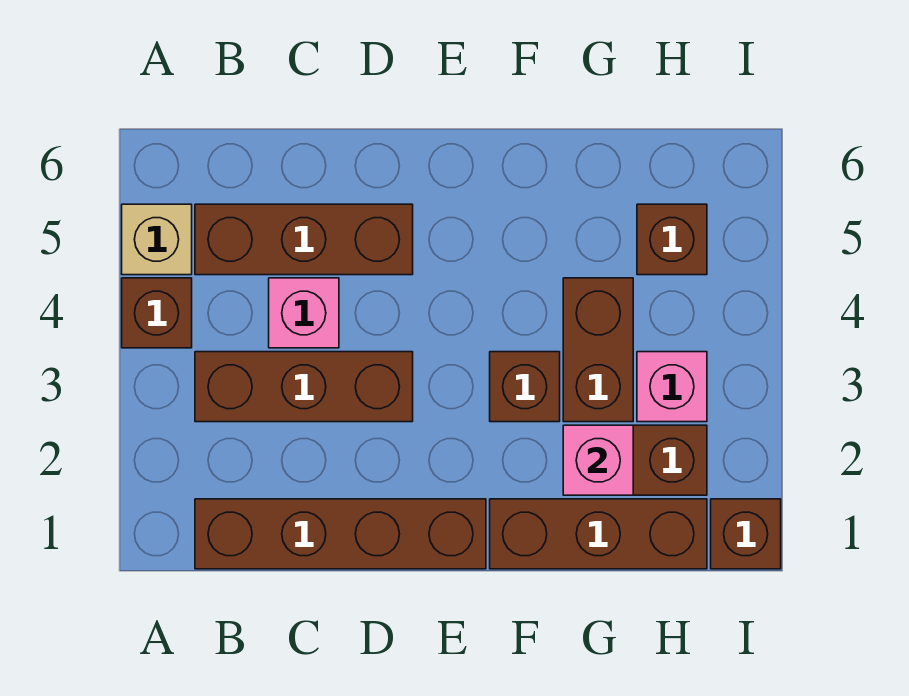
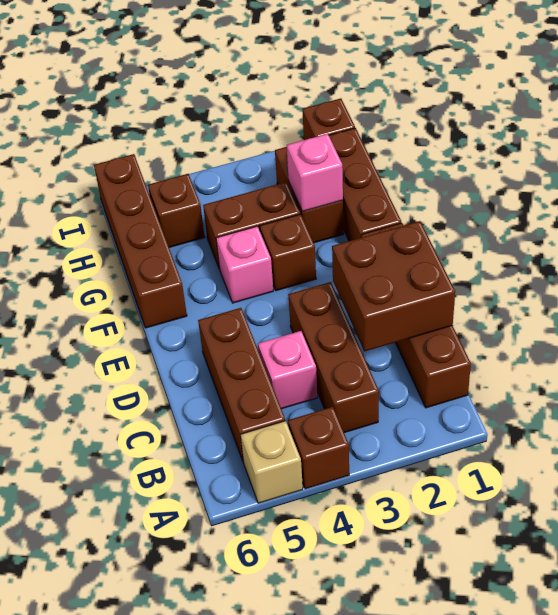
none -> brown 2x2 brick [332,221,455,352]
none -> brown 1x4 brick [94,154,187,328]
pink 1x1 brick [637,352,707,422] -> pink 1x1 brick moved to [216,226,273,303]

